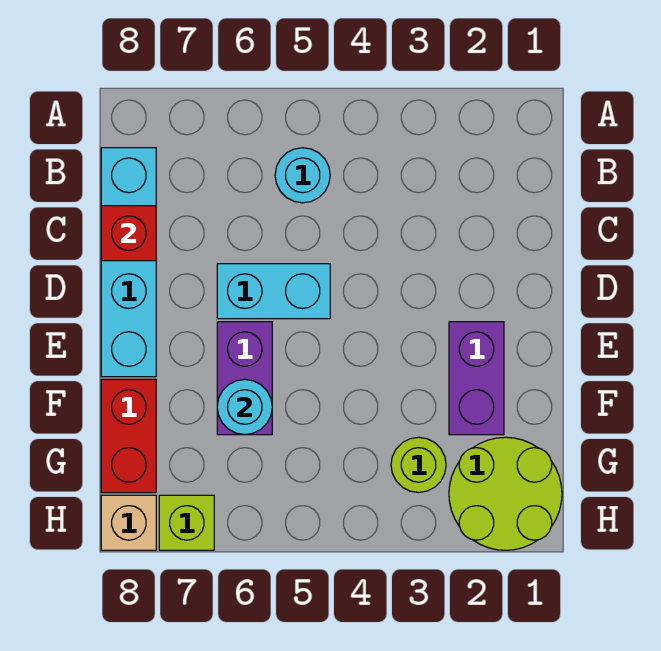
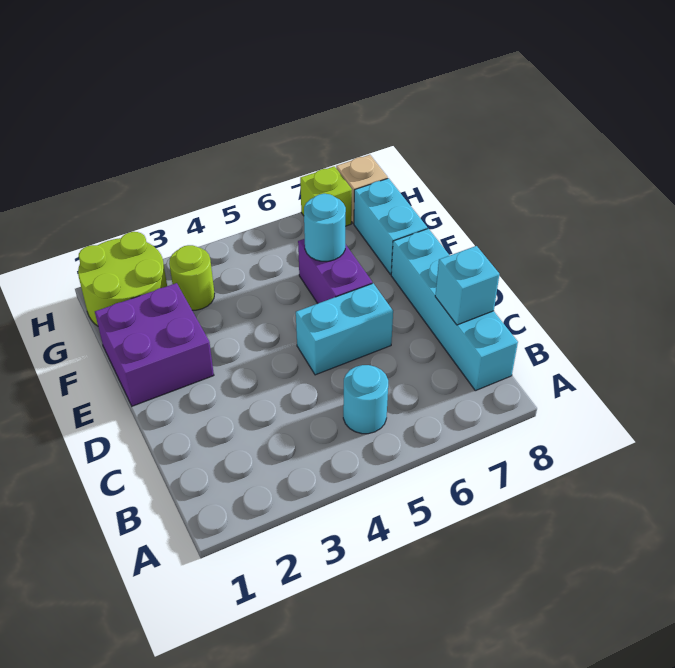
red 1x1 brick [101,206,156,261] -> cyan 1x1 brick [435,246,499,325]
purple 1x2 brick [449,322,504,435] -> purple 2x2 brick [95,283,214,406]
red 1x2 brick [101,379,156,493] -> cyan 1x2 brick [354,178,427,275]

